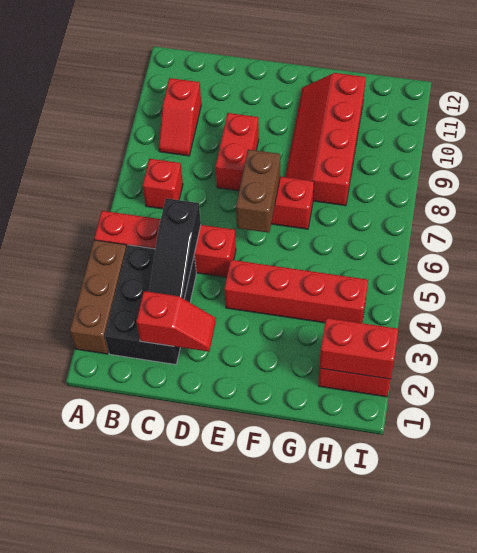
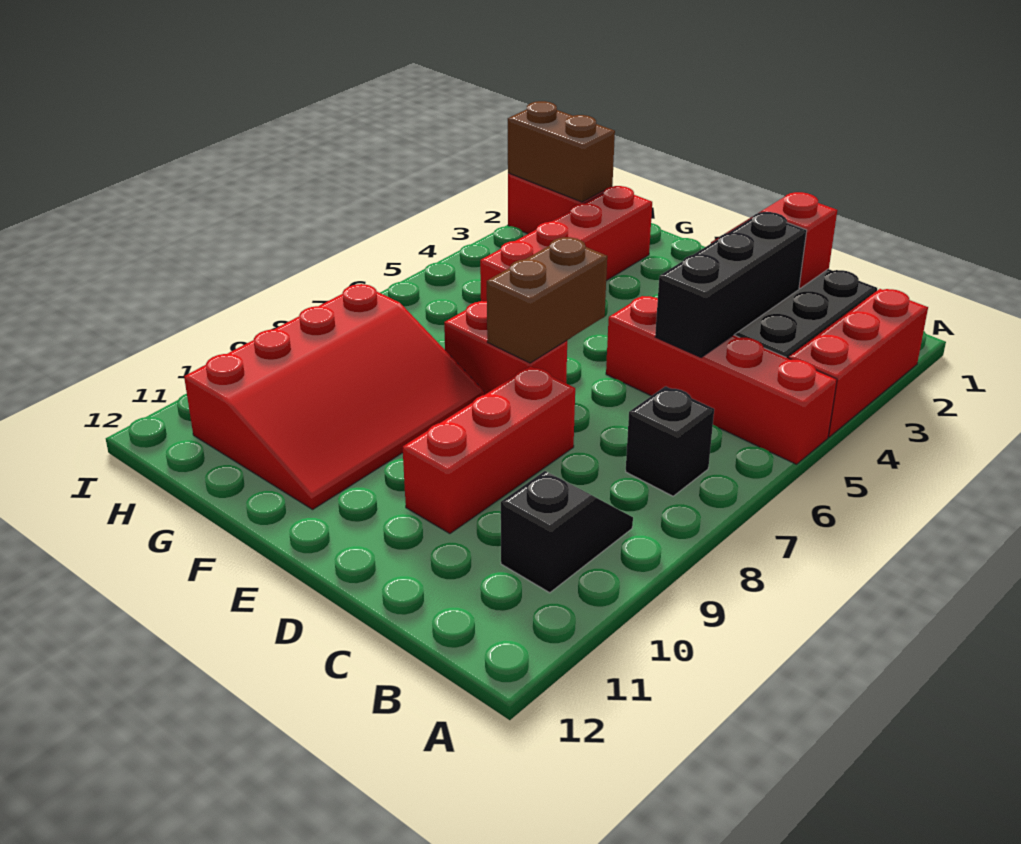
brown 1x3 brick [70,240,127,354] -> red 1x3 brick [789,289,928,437]
red 1x1 brick [143,159,183,209] -> black 1x1 brick [626,386,714,496]
red 1x2 slope [159,78,201,156] -> black 1x2 slope [501,471,633,593]
black 1x3 slope [149,198,201,299] -> black 1x3 brick [655,212,807,357]
red 1x2 brick [216,113,259,191] -> red 1x3 brick [403,366,575,534]
red 1x4 brick [224,260,368,323] -> red 1x4 brick turned to [480,186,652,301]
red 2x4 slope [285,73,366,206] -> red 3x4 slope [184,284,484,509]
red 1x2 brick [319,318,398,379] -> brown 1x2 brick [508,101,615,202]

